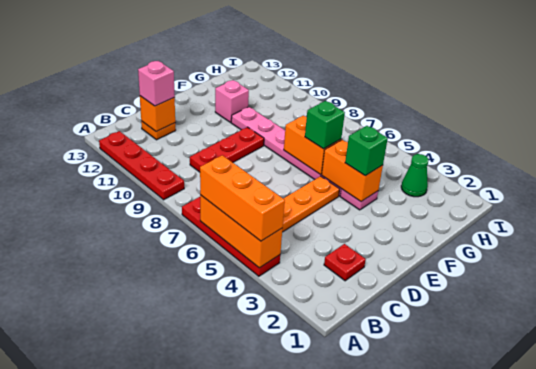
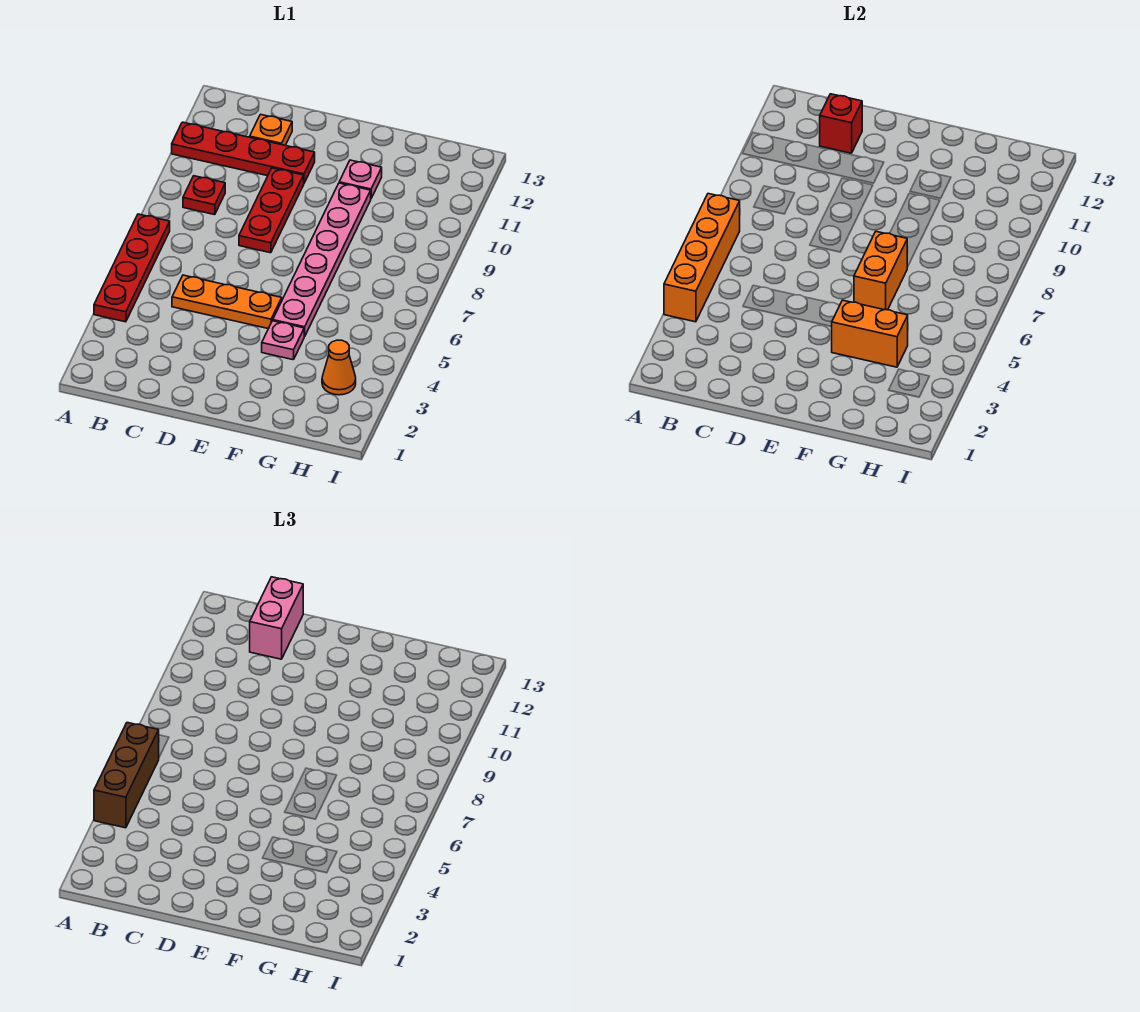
orange 1x3 brick [200,195,282,268] -> orange 1x4 brick [664,194,740,322]
orange 1x3 brick [200,155,285,241] -> brown 1x3 brick [94,723,159,828]
red 1x4 plate [99,131,184,200] -> red 1x4 plate turned to [172,122,315,183]
red 1x1 plate [324,244,366,281] -> red 1x1 plate moved to [183,176,225,215]
red 1x3 plate [190,127,264,172] -> red 1x3 plate turned to [239,168,304,253]
orange 1x1 brick [140,96,175,132] -> red 1x1 brick [820,94,862,153]
pink 1x1 brick [138,61,175,106] -> pink 1x2 brick [250,577,303,659]
orange 1x2 brick [322,140,383,202] -> orange 1x2 brick turned to [831,300,908,367]
green 1x1 brick [345,126,388,176] -> none
green 1x1 brick [305,101,345,149] -> none
pink 1x1 brick [215,80,249,122] -> pink 1x1 plate [339,160,382,198]
green 1x1 cone [401,154,428,197] -> orange 1x1 cone [322,340,356,395]

